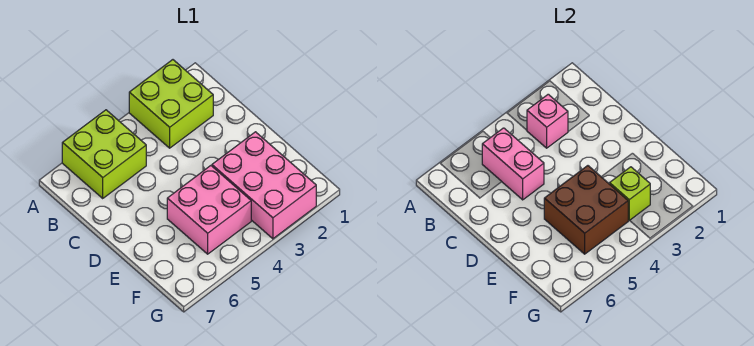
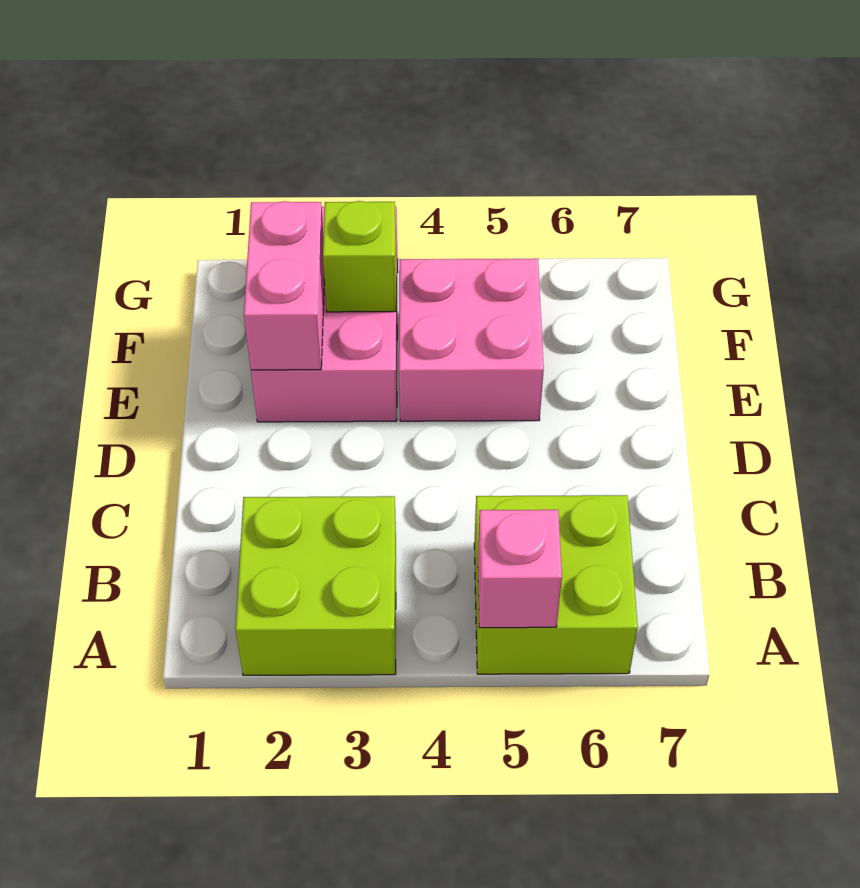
pink 1x1 brick [527,94,568,148] -> pink 1x1 brick moved to [478,510,562,628]
pink 1x2 brick [482,128,544,200] -> pink 1x2 brick moved to [244,201,324,370]
brown 2x2 brick [544,166,628,254] -> none

